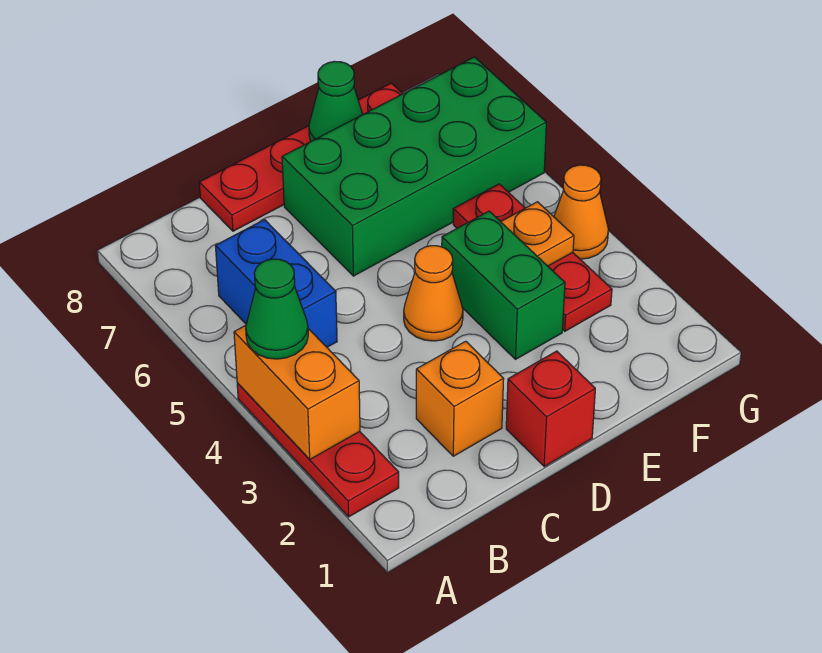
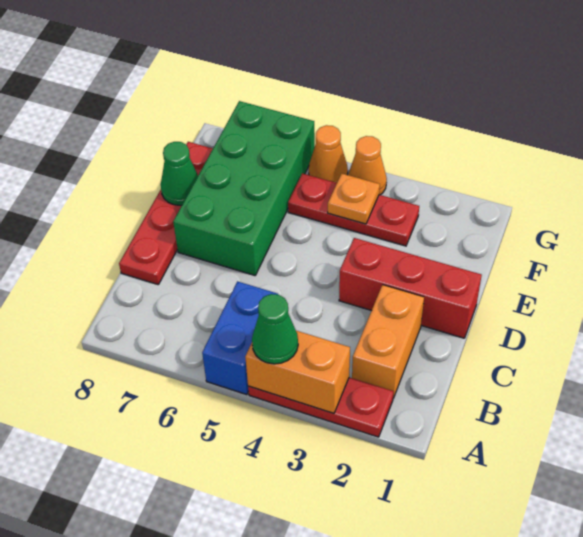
blue 1x2 brick [216,220,337,347] -> blue 1x2 brick turned to [202,281,278,395]
orange 1x1 brick [416,341,504,456] -> orange 1x2 brick [352,285,424,398]
red 1x1 brick [506,351,595,467] -> red 1x3 brick [339,238,482,338]
orange 1x1 cone [404,246,463,341] -> orange 1x1 cone moved to [309,125,348,183]
green 1x2 brick [442,211,565,359] -> none

